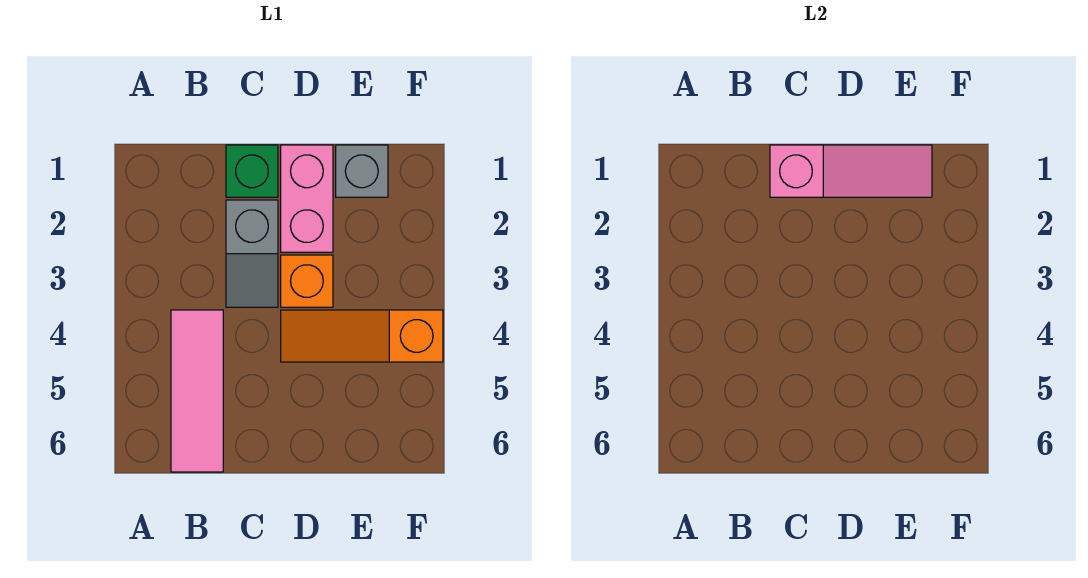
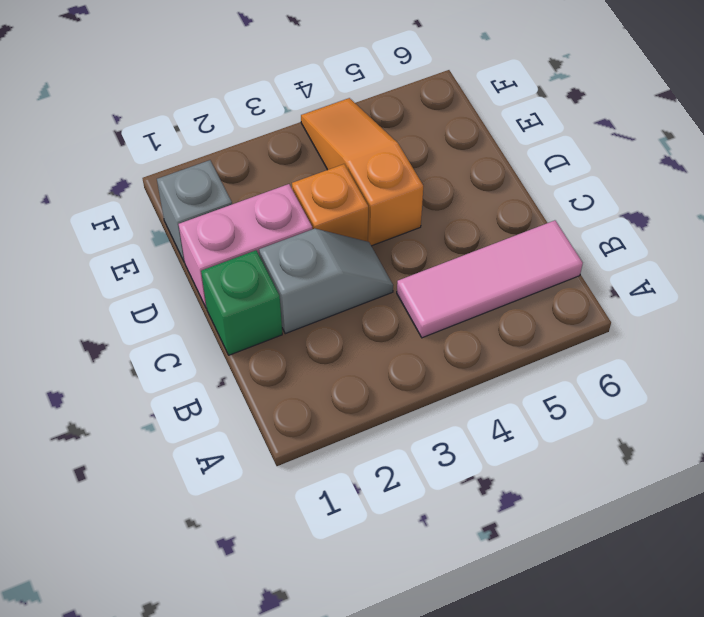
pink 1x3 slope [770,145,932,197] -> none
orange 1x3 slope [281,310,443,362] -> orange 1x3 slope turned to [301,98,423,246]

